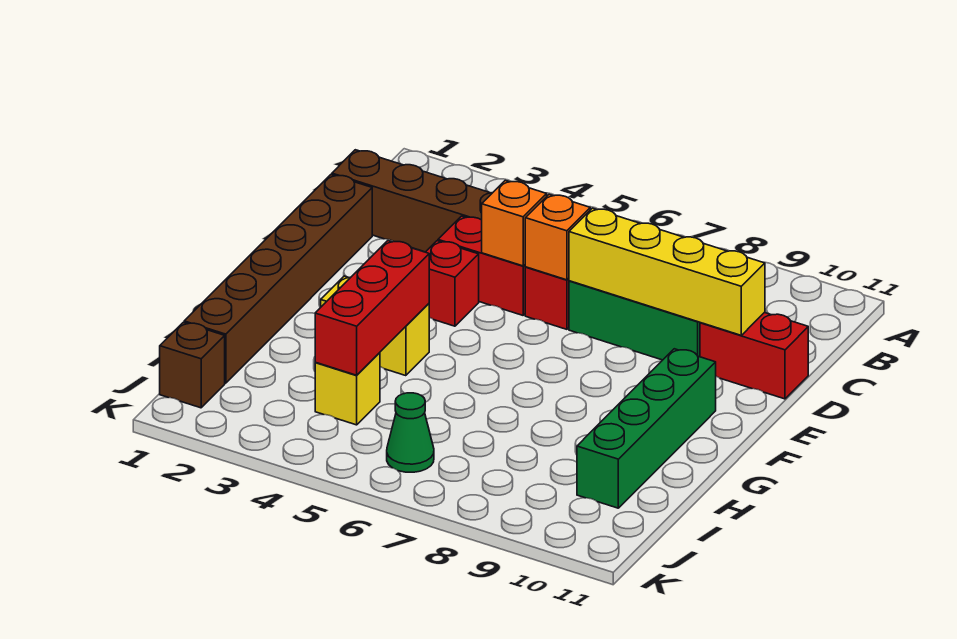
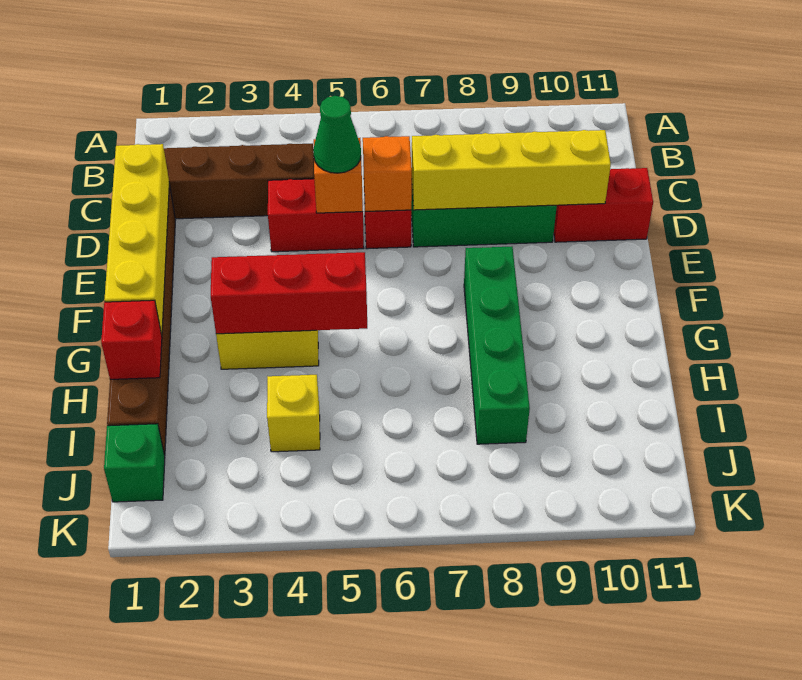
none -> yellow 1x4 brick [104,144,169,335]
red 1x1 brick [426,241,479,326] -> red 1x1 brick moved to [101,300,162,379]
green 1x4 brick [577,349,716,508] -> green 1x4 brick moved to [464,247,530,444]
red 1x3 brick [315,241,429,375] -> red 1x3 brick turned to [211,252,367,334]
brown 1x1 brick [160,322,225,408] -> green 1x1 brick [104,424,165,502]
green 1x1 cone [387,393,434,472] -> green 1x1 cone moved to [313,96,361,173]

